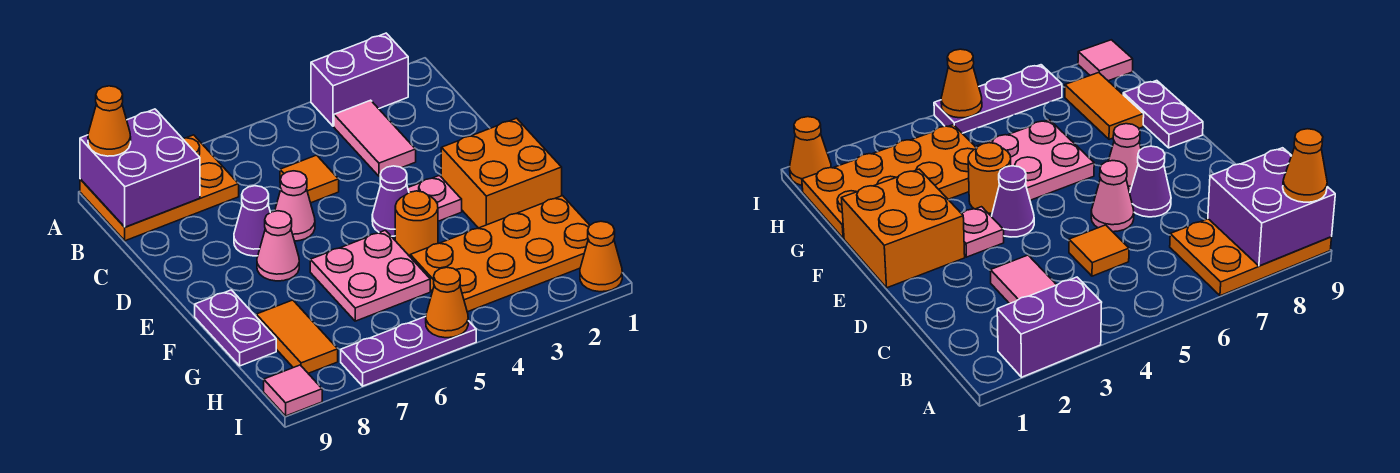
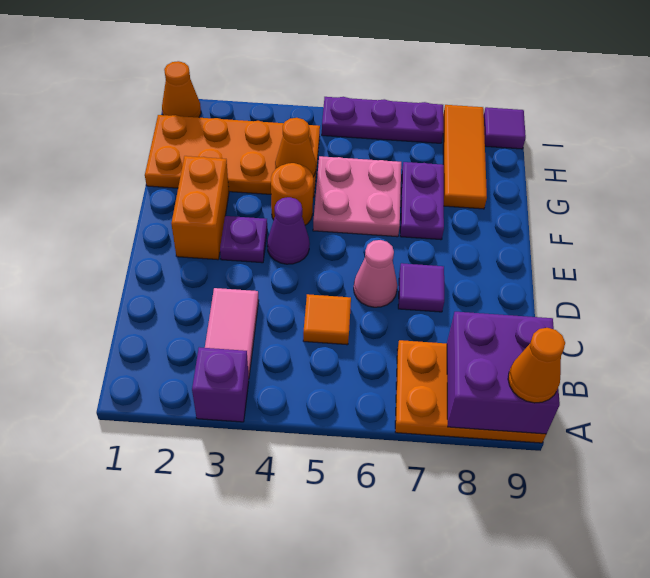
purple 1x2 brick [311,33,408,126] -> purple 1x1 brick [192,347,249,422]
purple 1x1 cone [234,186,270,256] -> purple 1x1 tile [398,263,444,312]
orange 2x2 brick [441,118,562,228] -> orange 1x2 brick [171,156,229,260]
pink 1x1 plate [408,175,462,221] -> purple 1x1 plate [220,216,267,263]
pink 1x1 cone [257,211,299,281] -> none
purple 1x2 plate [195,290,276,366] -> purple 1x2 plate moved to [400,162,444,240]
orange 1x2 tile [256,300,338,373] -> orange 1x3 tile [443,105,487,209]
orange 1x1 cone [426,267,468,338] -> orange 1x1 cone moved to [275,118,316,177]
pink 1x1 tile [264,365,322,416] -> purple 1x1 tile [484,107,526,149]

